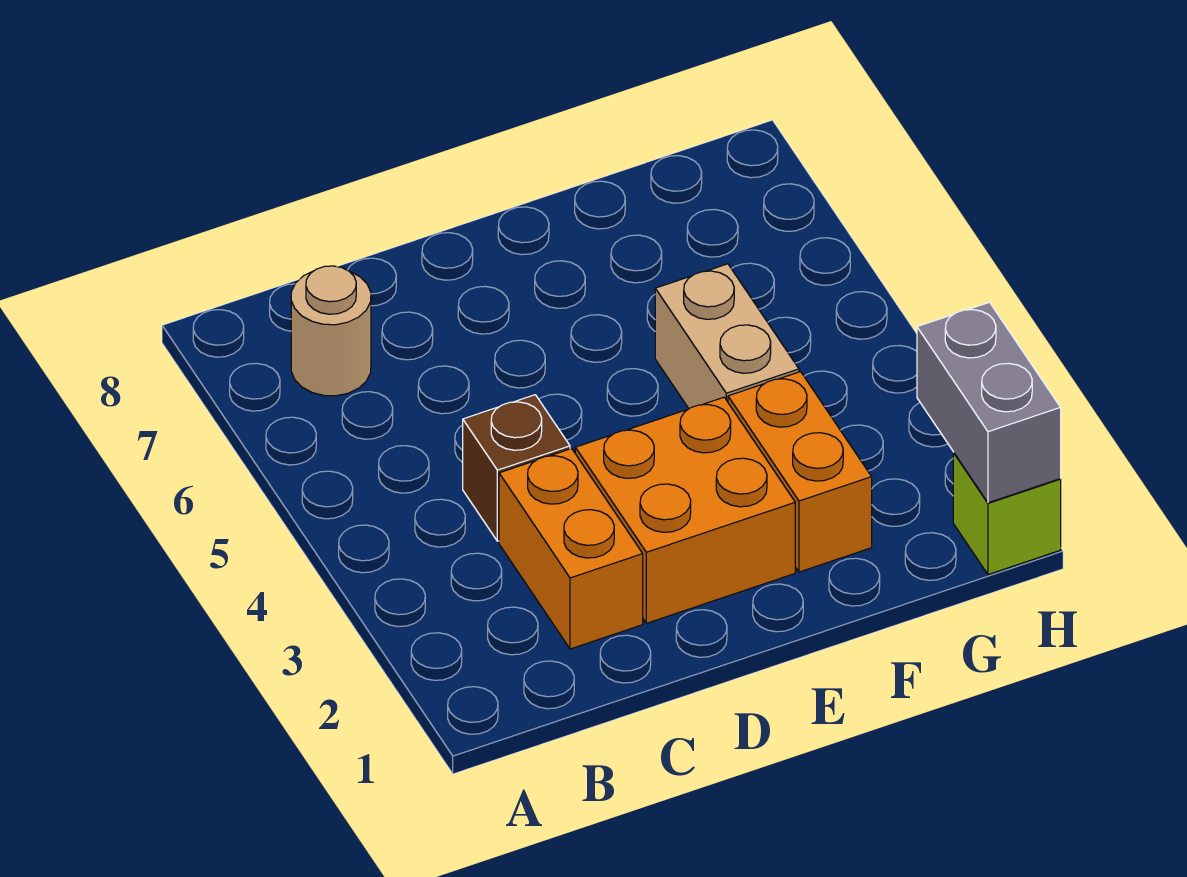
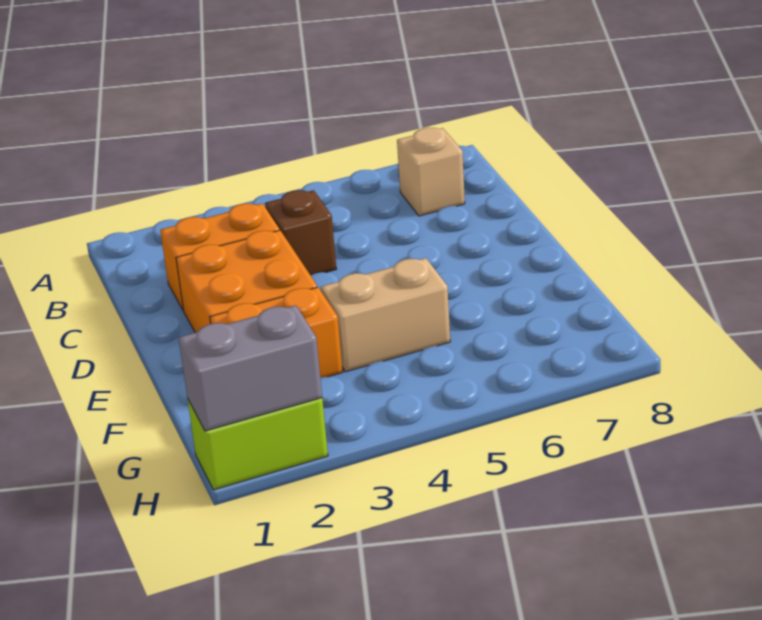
tan 1x1 round brick [291,266,371,396] -> tan 1x1 brick [397,127,465,216]
lime 1x1 brick [953,453,1061,575] -> lime 1x2 brick [187,398,328,490]

